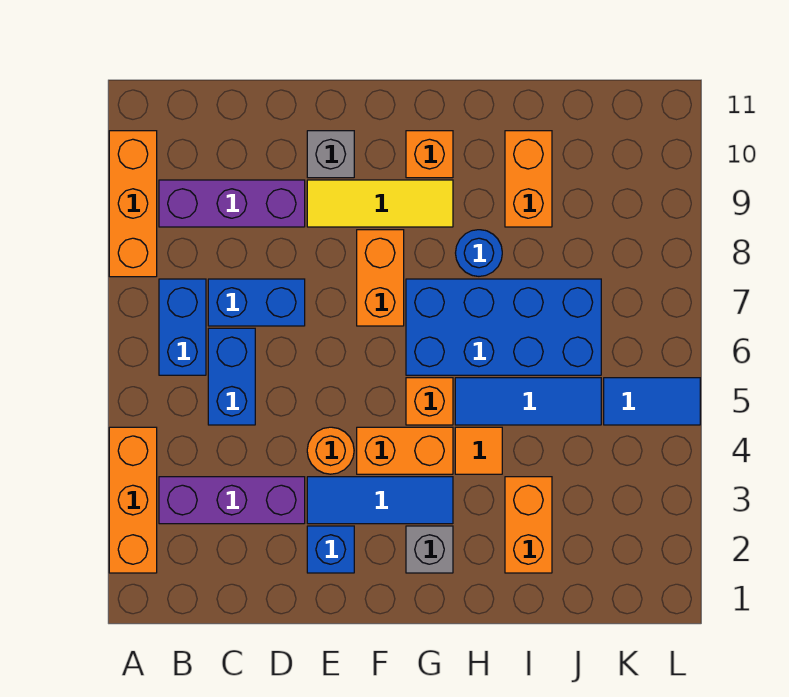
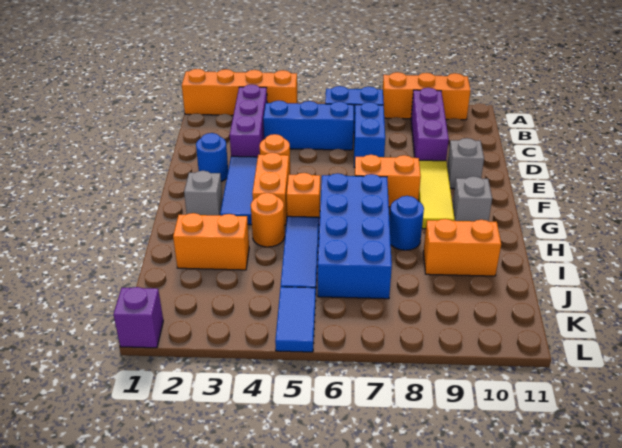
orange 1x3 brick [109,427,157,573] -> orange 1x4 brick [182,69,297,115]
blue 1x2 brick [208,328,255,425] -> blue 1x3 brick [263,101,354,150]
blue 1x1 brick [307,526,354,573] -> blue 1x1 round brick [196,133,228,182]
orange 1x1 brick [406,131,453,178] -> grey 1x1 brick [453,176,492,221]
orange 1x1 tile [455,427,502,474] -> orange 1x1 round brick [251,193,285,247]
none -> purple 1x1 brick [113,287,163,348]

